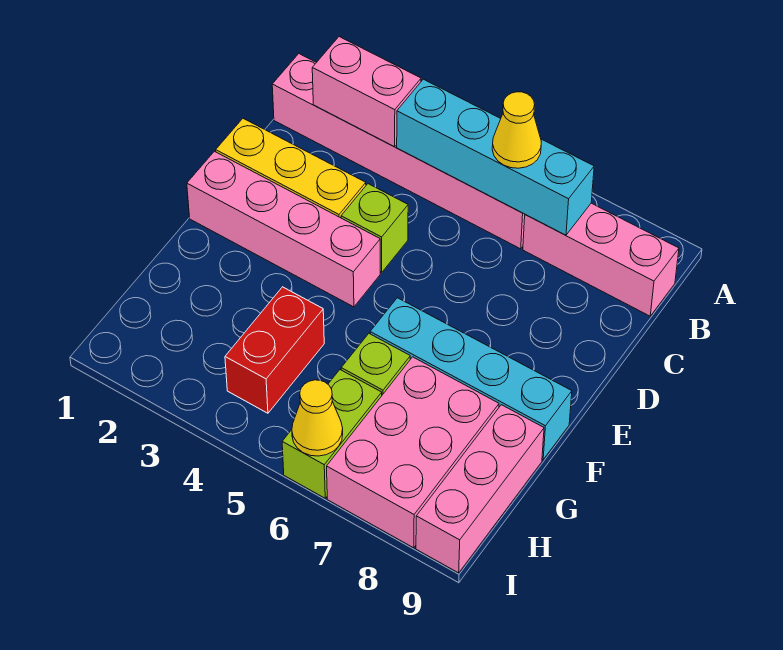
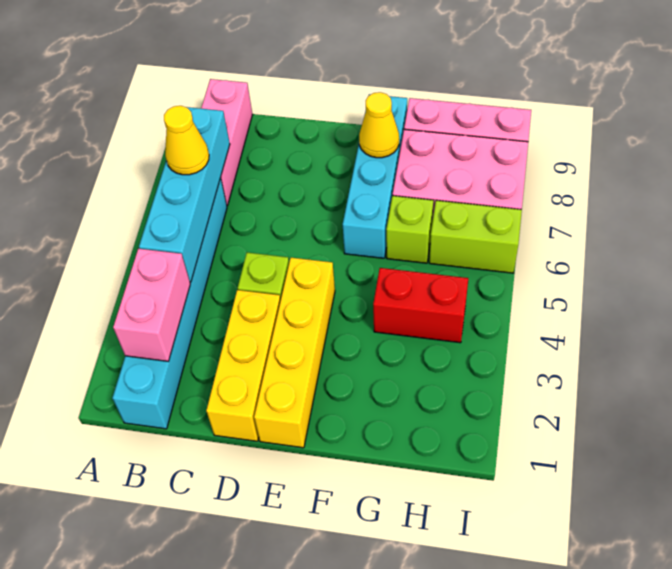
pink 1x6 brick [272,54,525,249] -> cyan 1x6 brick [113,178,227,429]
pink 1x4 brick [187,151,380,307] -> yellow 1x4 brick [254,258,335,448]
yellow 1x1 cone [292,380,343,456] -> yellow 1x1 cone moved to [359,92,399,158]

